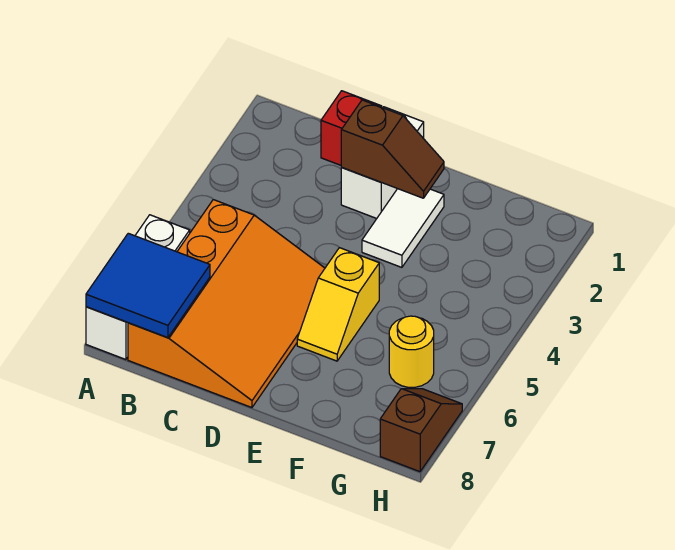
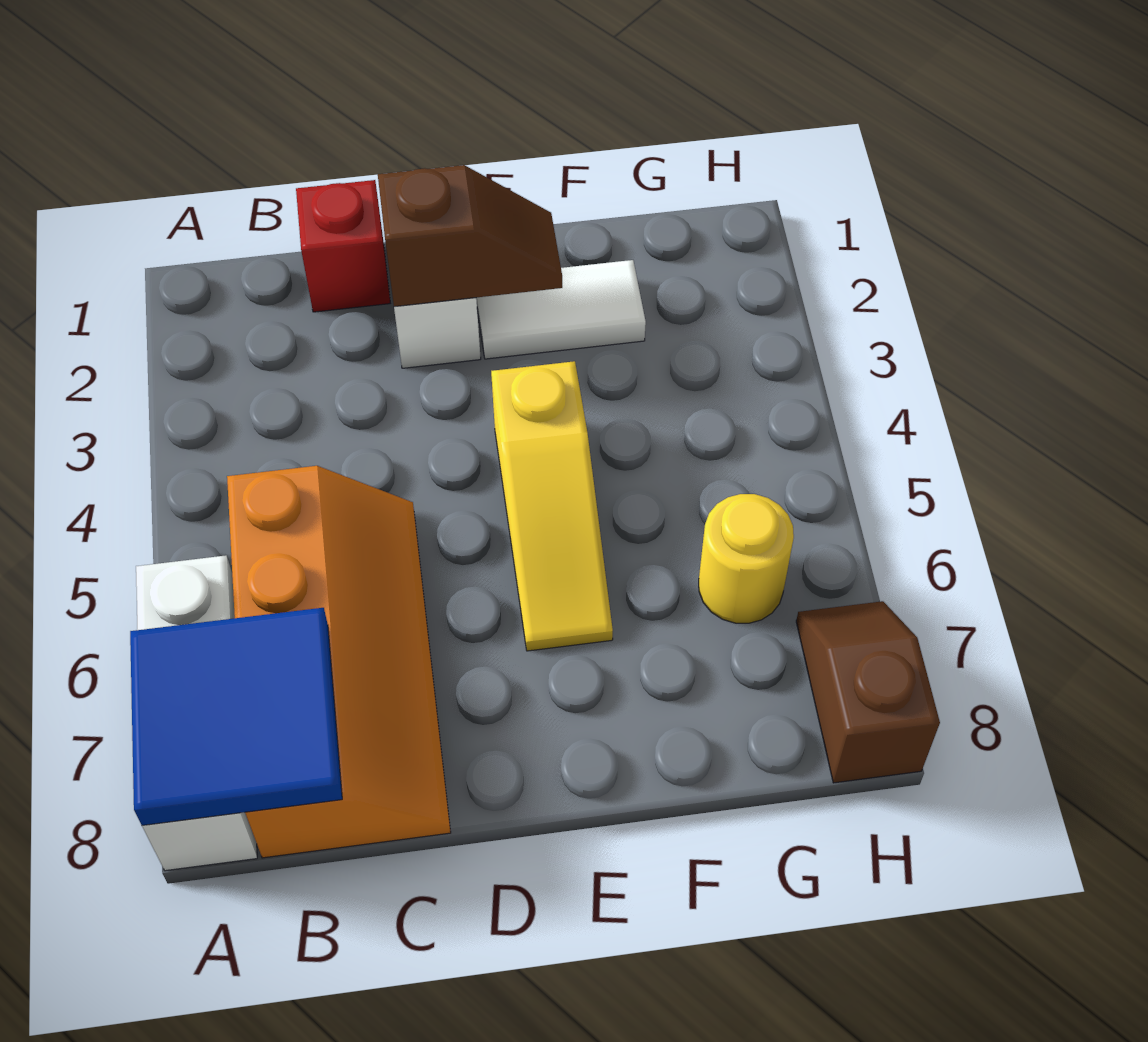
orange 3x4 slope [128,200,325,408] -> orange 2x4 slope [227,466,451,858]
white 1x2 tile [362,189,444,267] -> white 1x2 tile turned to [476,260,646,359]
yellow 1x2 slope [297,248,379,361] -> yellow 1x3 slope [491,361,613,651]

